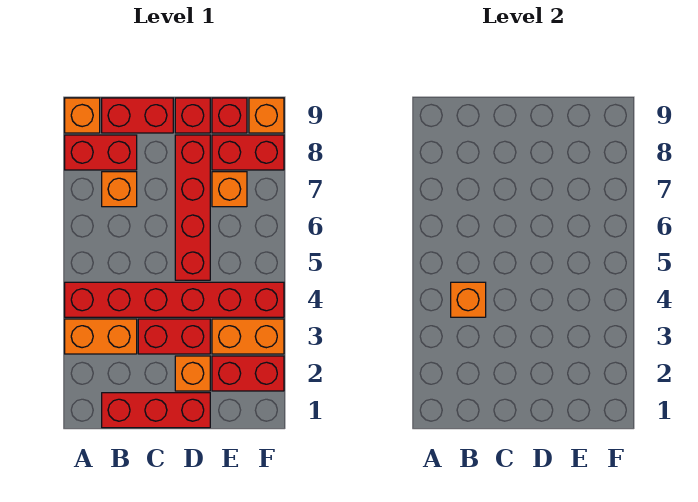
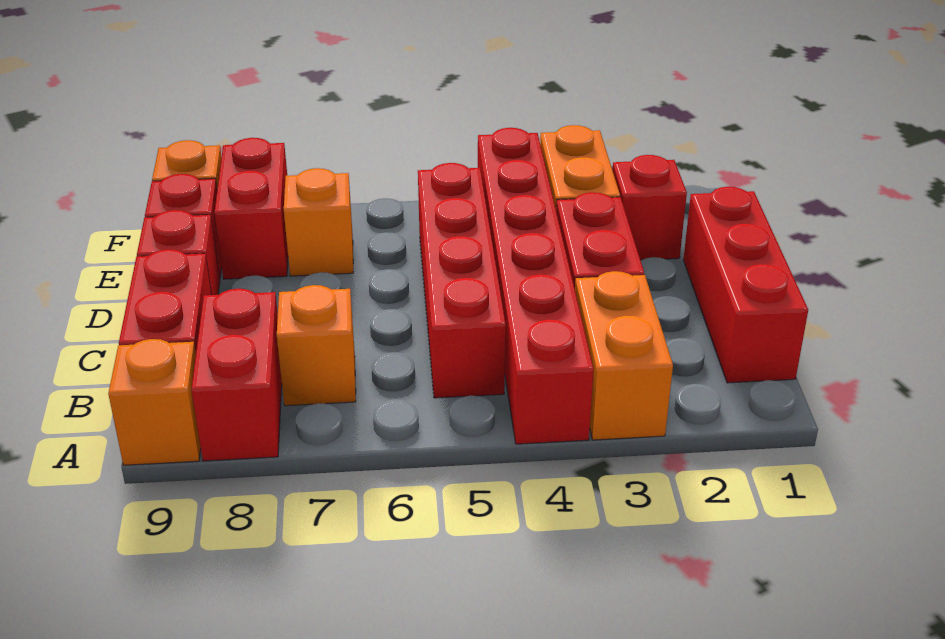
orange 1x1 brick [451,282,486,317] -> none
orange 1x1 brick [175,356,210,391] -> none
red 1x4 brick [175,135,210,280] -> red 1x4 brick turned to [418,163,506,398]
red 1x2 brick [212,356,284,391] -> red 1x1 brick [613,155,687,260]

